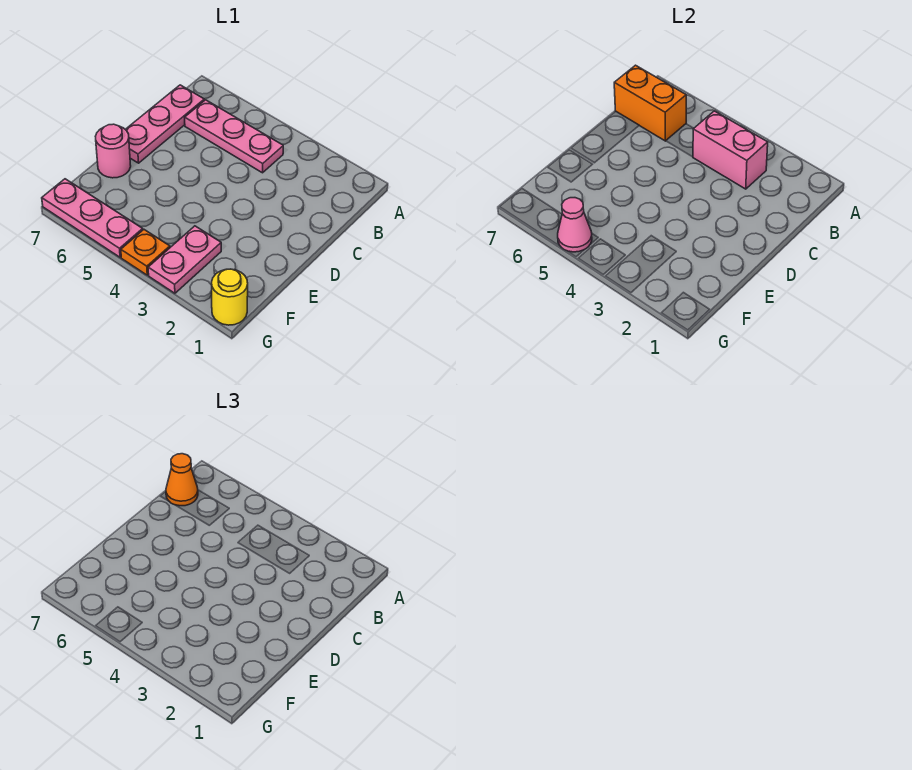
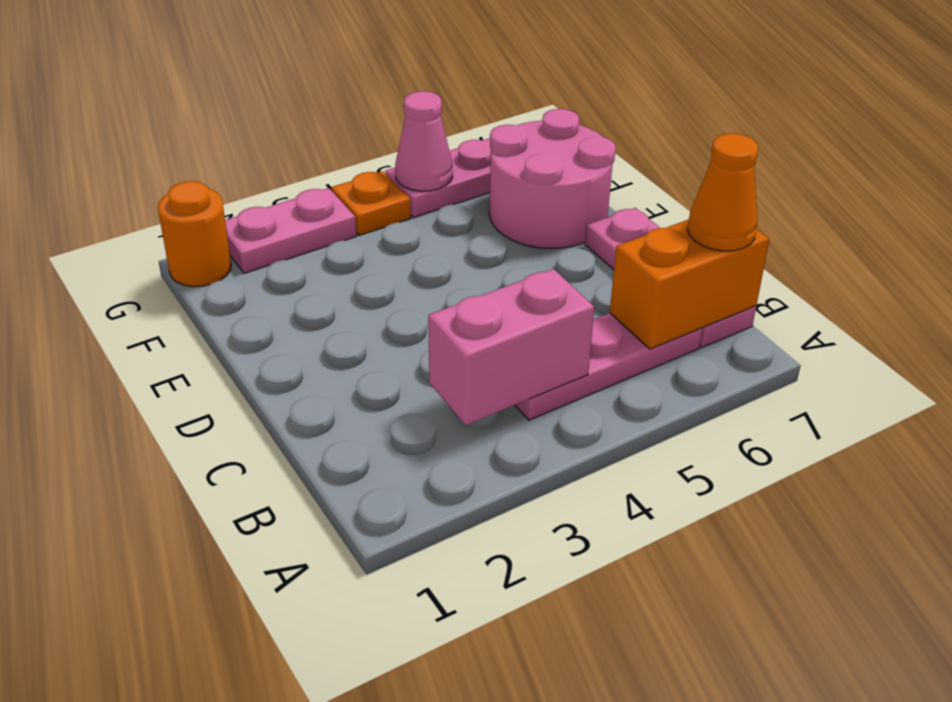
pink 1x1 round brick [96,124,131,178] -> pink 2x2 round brick [489,109,616,248]
pink 1x2 plate [148,226,221,293] -> pink 1x2 plate turned to [225,188,357,273]
yellow 1x1 round brick [212,269,248,325] -> orange 1x1 round brick [158,181,231,287]

